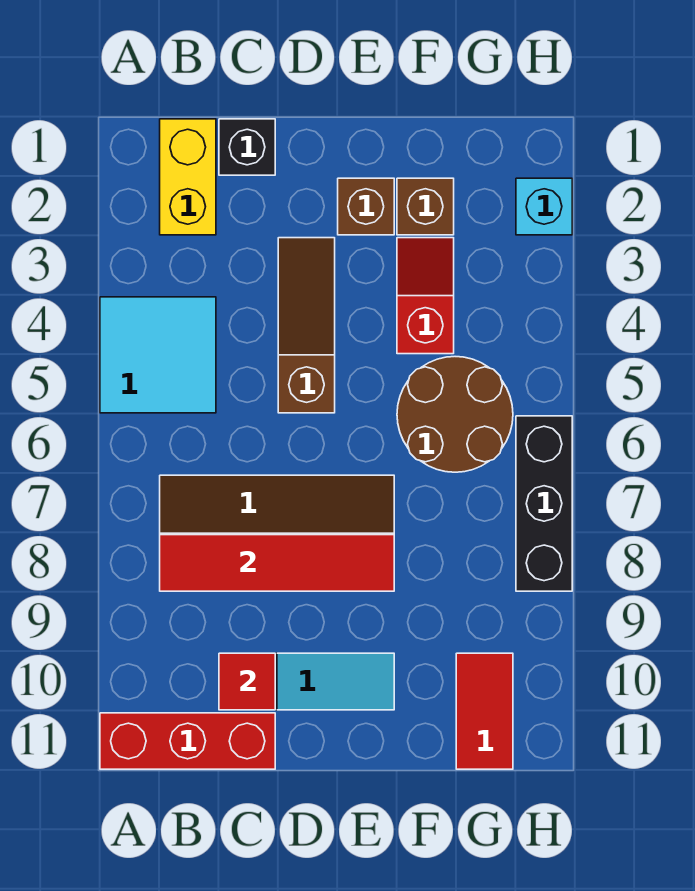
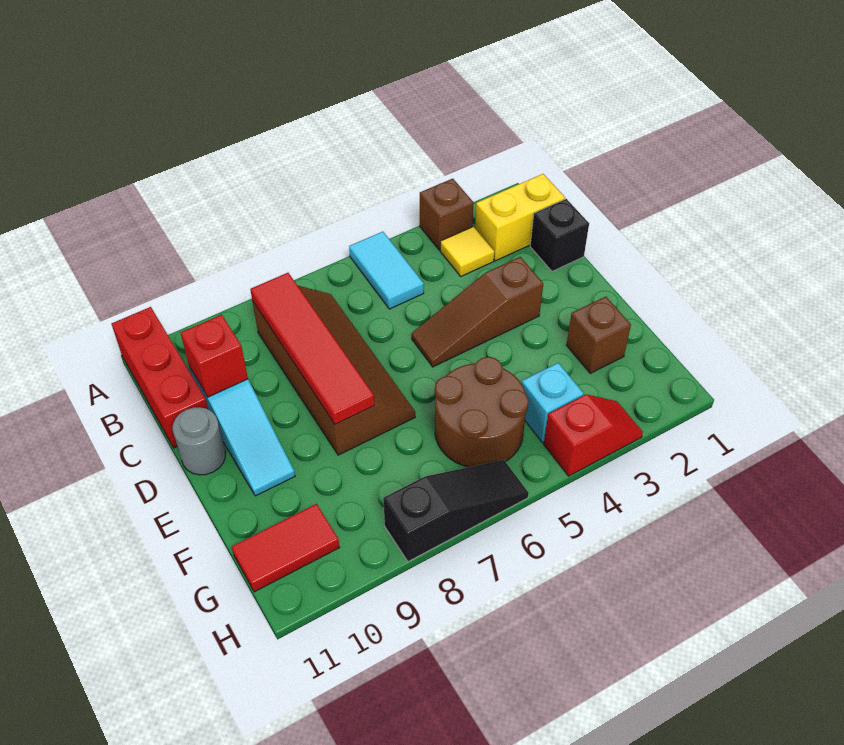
cyan 2x2 tile [100,297,216,413] -> cyan 1x2 tile [349,232,424,309]
none -> yellow 1x1 tile [440,227,494,276]
red 1x1 tile [219,653,275,710] -> red 1x1 brick [181,315,248,397]
brown 1x3 slope [278,238,335,413] -> brown 1x3 slope turned to [412,257,543,367]
none -> grey 1x1 round brick [173,407,226,475]
brown 1x1 brick [338,178,394,235] -> brown 1x1 brick moved to [420,179,474,250]
red 1x2 slope [397,238,454,354] -> red 1x2 slope moved to [544,394,643,476]
cyan 1x1 brick [516,178,572,235] -> cyan 1x1 brick moved to [522,363,584,443]
black 1x3 brick [516,416,572,591] -> black 1x3 slope [383,460,529,562]

